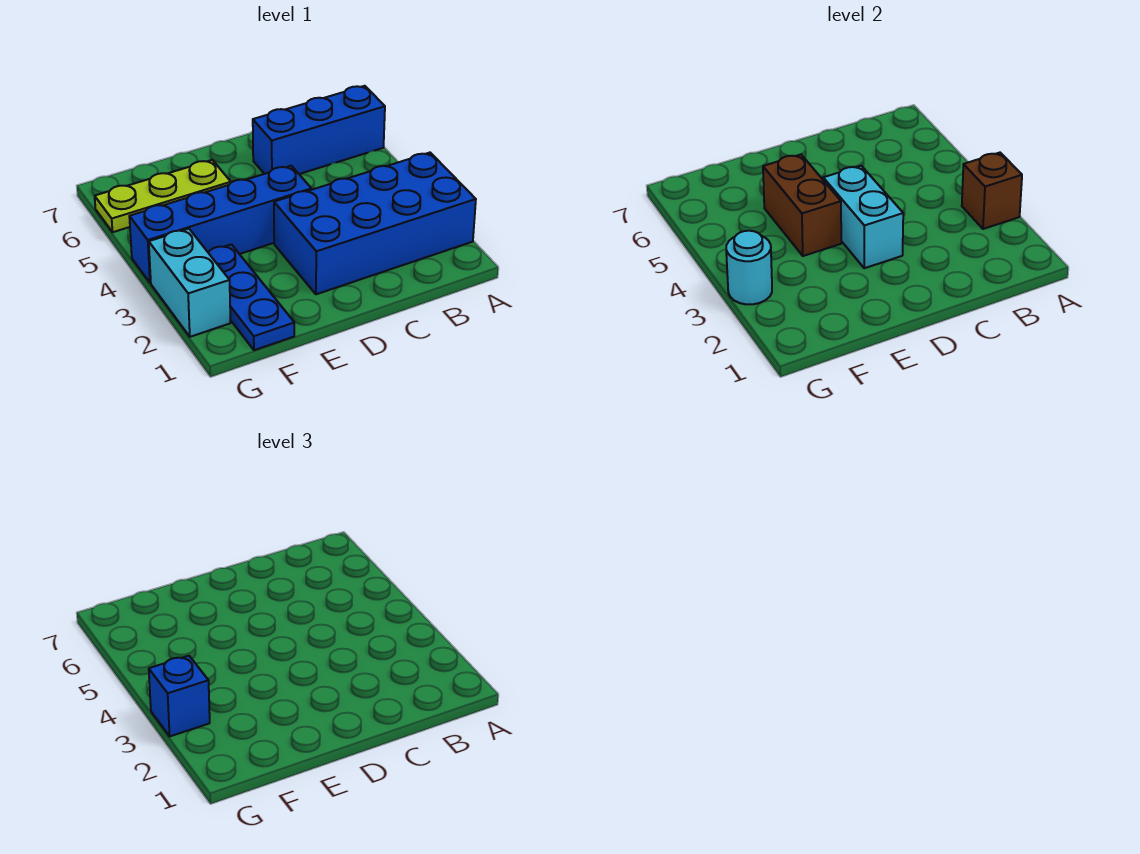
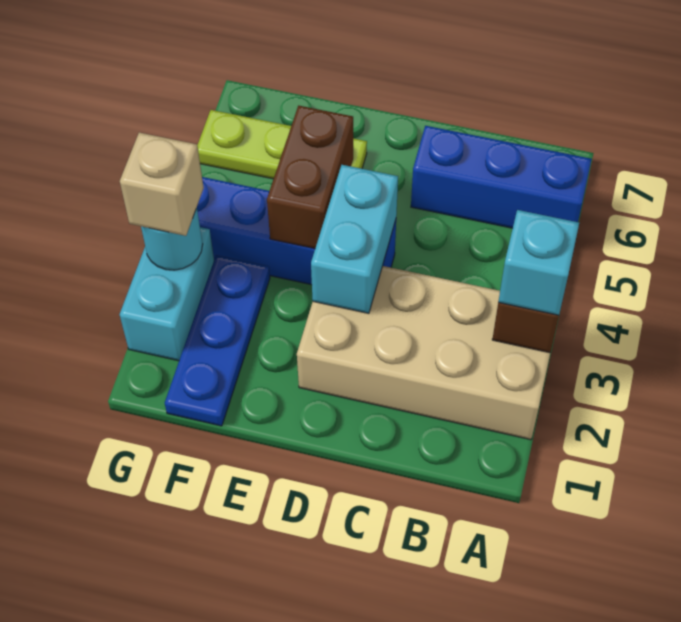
blue 2x4 brick [274,153,476,294] -> tan 2x4 brick [297,266,550,440]
none -> cyan 1x1 brick [498,210,579,315]
blue 1x1 brick [149,656,210,736] -> tan 1x1 brick [120,133,204,236]

